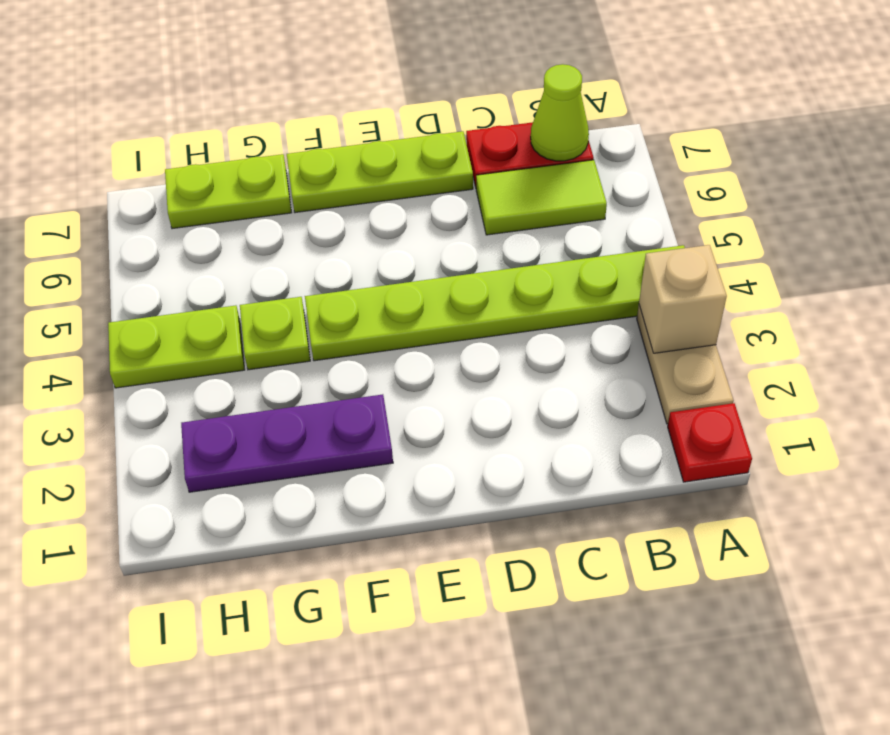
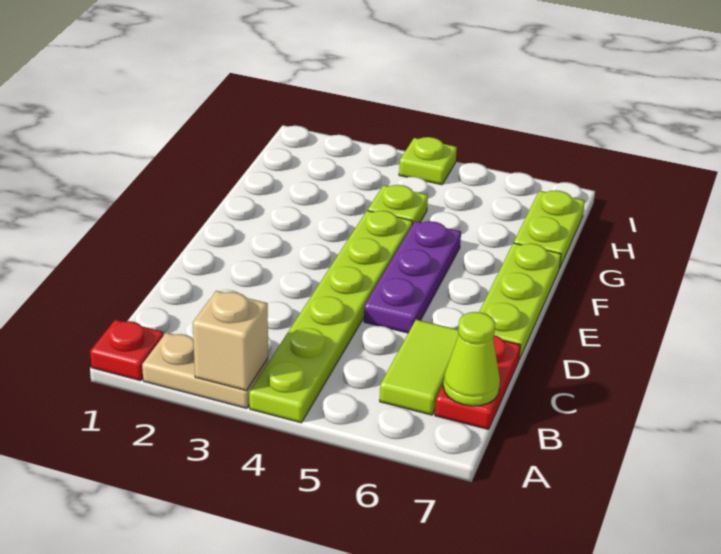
purple 1x3 plate [181,394,393,492] -> purple 1x3 plate moved to [364,221,461,333]
lime 1x2 plate [108,305,245,388] -> lime 1x1 plate [399,137,457,185]

